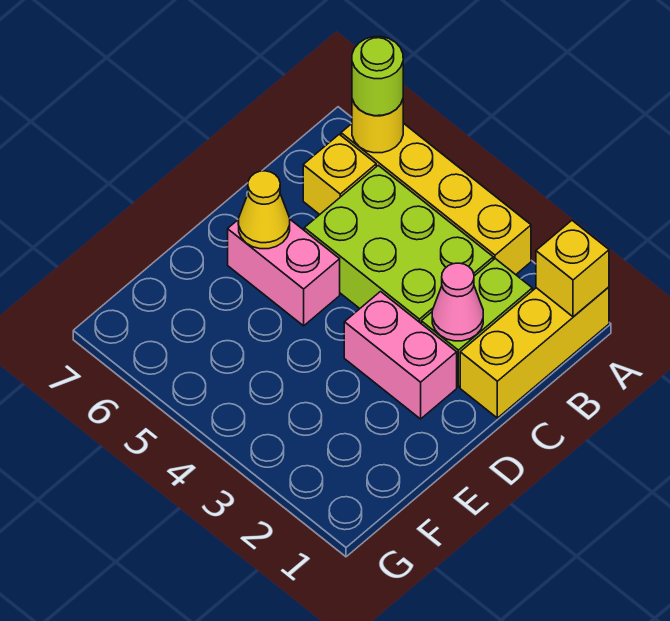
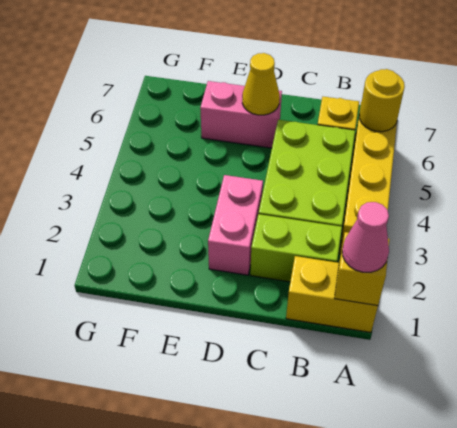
yellow 1x3 brick [460,287,609,418] -> yellow 1x2 brick [286,256,378,332]
lime 1x1 round brick [352,37,403,116] -> none
pink 1x1 cone [432,263,483,341] -> pink 1x1 cone moved to [342,202,389,272]
pink 1x2 brick [228,220,340,326] -> pink 1x2 brick turned to [200,81,282,148]

